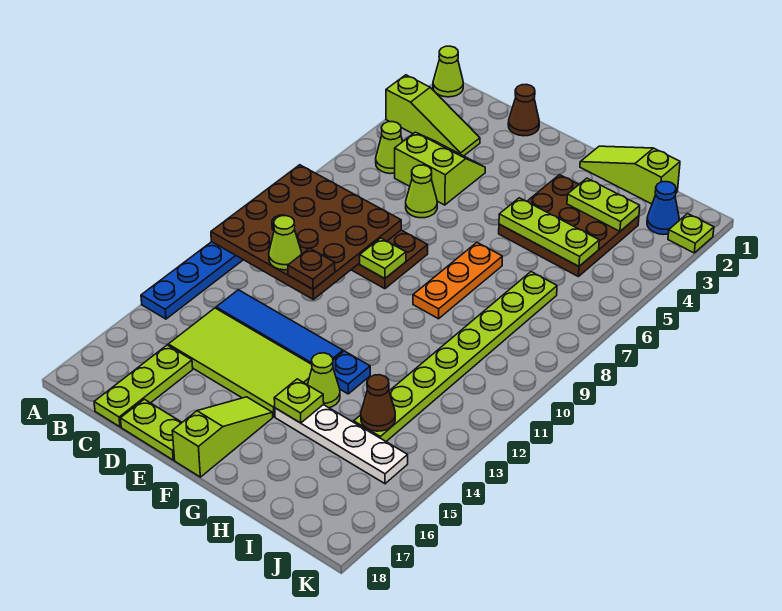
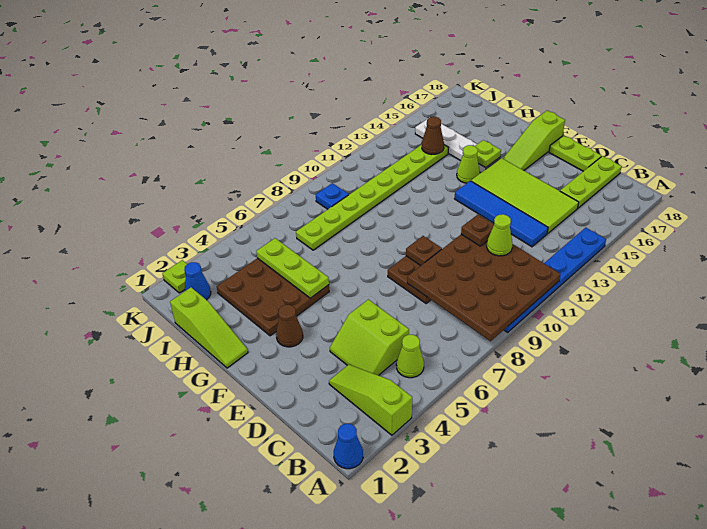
lime 1x1 cone [433,46,463,97] -> blue 1x1 cone [334,424,363,469]
brown 1x1 cone [508,84,539,136] -> brown 1x1 cone moved to [276,305,303,347]
lime 1x1 cone [406,165,437,218] -> none
lime 1x1 plate [360,238,406,279] -> brown 1x1 plate [406,236,442,266]
orange 1x3 plate [413,243,502,319] -> none
blue 1x1 plate [333,351,370,394] -> blue 1x1 plate moved to [316,183,349,209]
lime 1x2 plate [567,178,640,231] -> none

